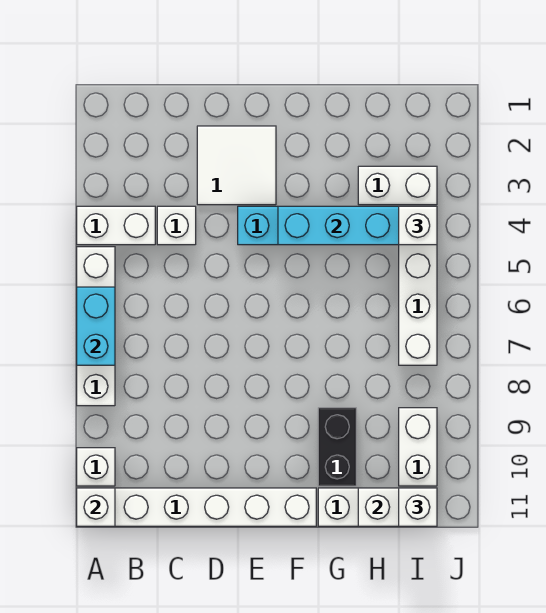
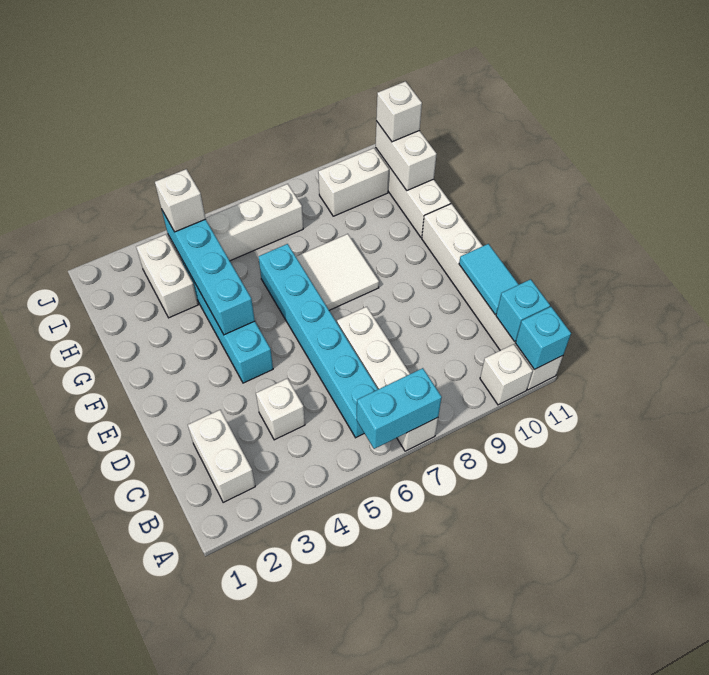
white 1x2 brick [77,206,155,245] -> white 1x2 brick moved to [188,410,255,503]
white 1x4 brick [77,247,115,406] -> white 1x4 brick turned to [337,307,438,451]
white 1x1 brick [77,488,115,526] -> cyan 1x1 brick [516,307,571,370]
none -> cyan 1x6 brick [258,244,378,438]
none -> cyan 1x1 brick [496,279,550,342]
none -> cyan 1x2 tile [459,244,519,314]
white 2x2 tile [197,126,276,205] -> white 2x2 tile moved to [296,234,379,310]
black 1x2 brick [318,408,356,486] -> none

